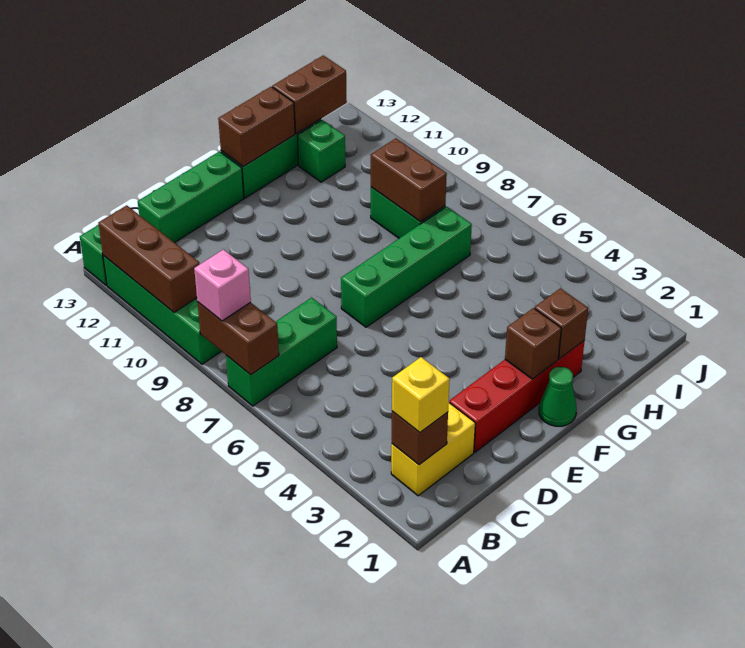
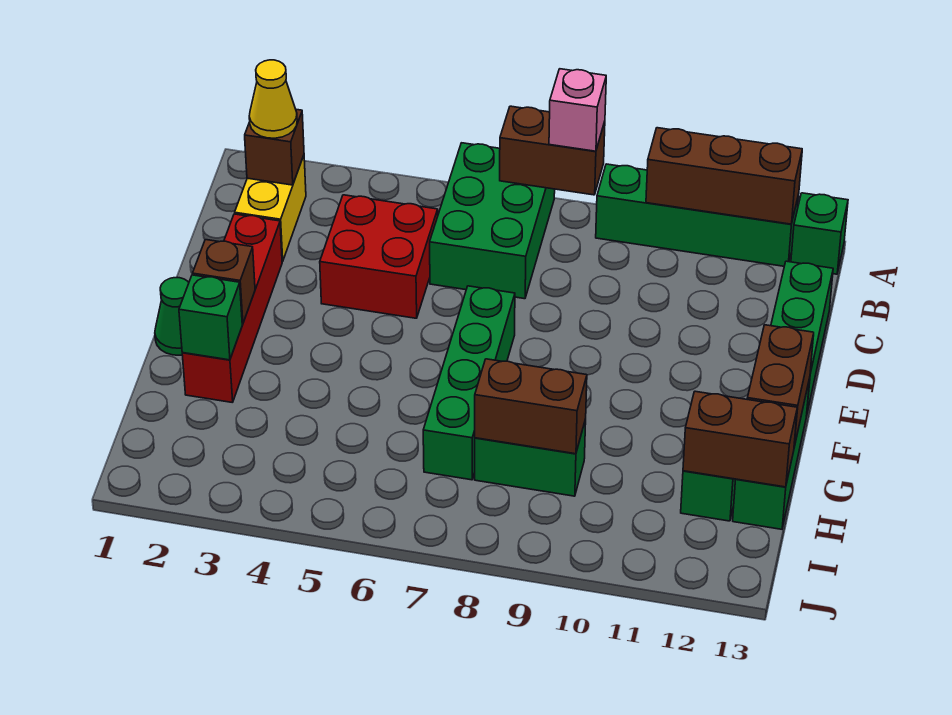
green 1x3 brick [226,298,337,406] -> green 2x3 brick [430,143,555,299]
yellow 1x1 brick [392,357,450,432] -> yellow 1x1 cone [249,60,297,138]
none -> red 2x2 brick [320,195,438,318]
brown 1x1 brick [535,288,588,359] -> green 1x1 brick [179,275,242,360]
brown 1x2 brick [272,55,347,134] -> brown 1x2 brick turned to [683,391,797,487]

